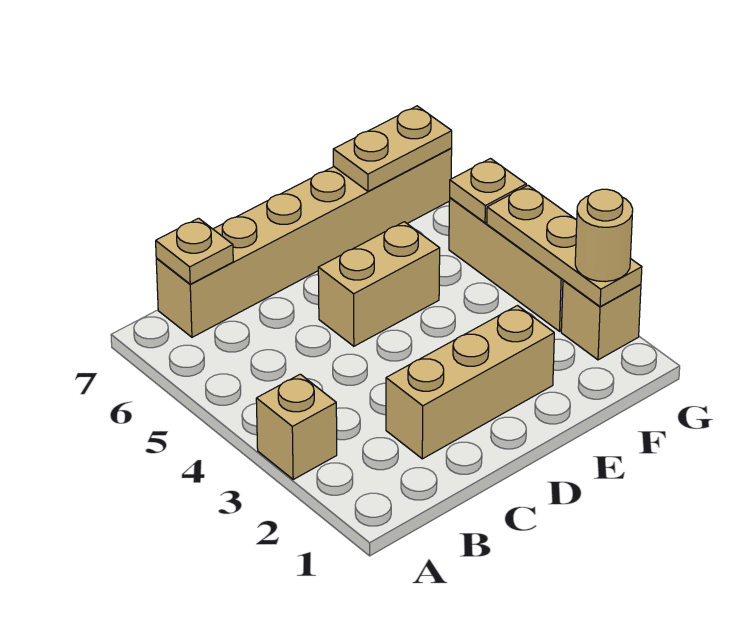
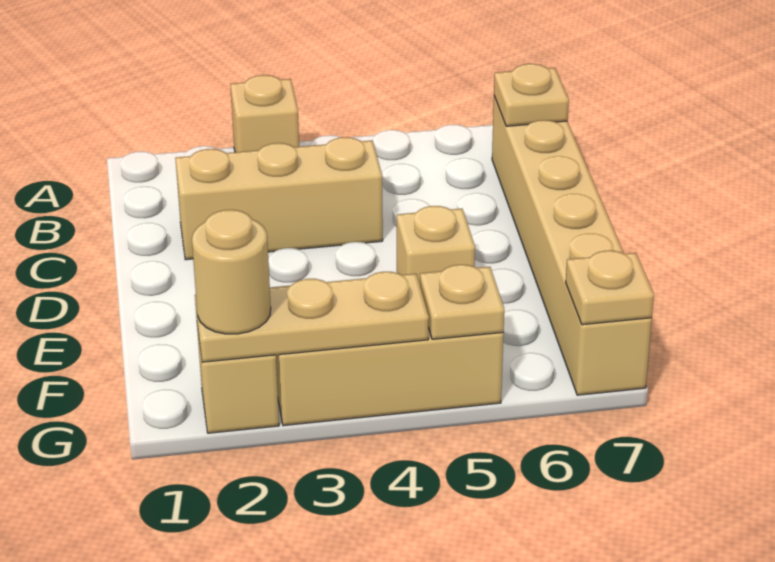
tan 1x3 brick [386,306,554,459] -> tan 1x3 brick turned to [175,137,383,260]
tan 1x2 brick [318,222,440,346] -> tan 1x1 brick [397,206,475,284]
tan 1x2 plate [333,106,452,191] -> tan 1x1 plate [566,251,654,325]

